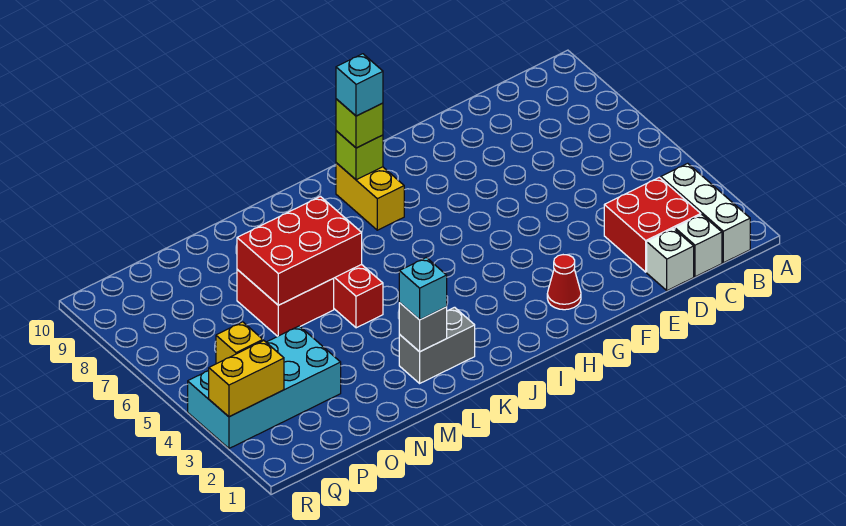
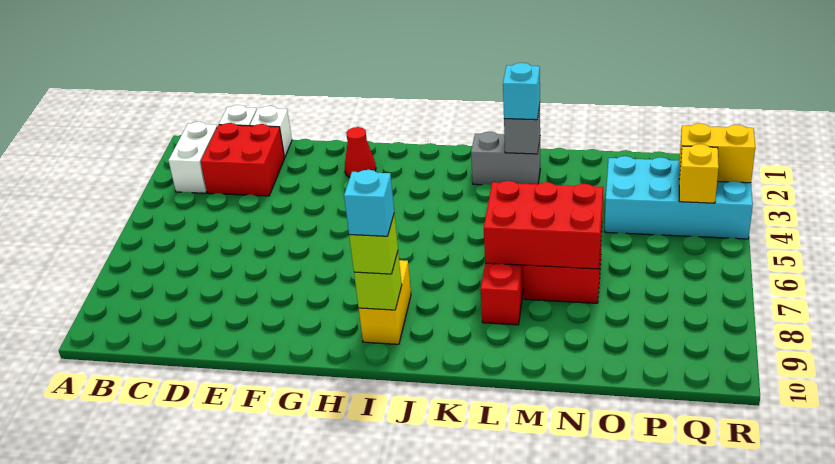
white 1x3 brick [661,163,750,263] -> white 1x2 brick [169,122,217,193]

